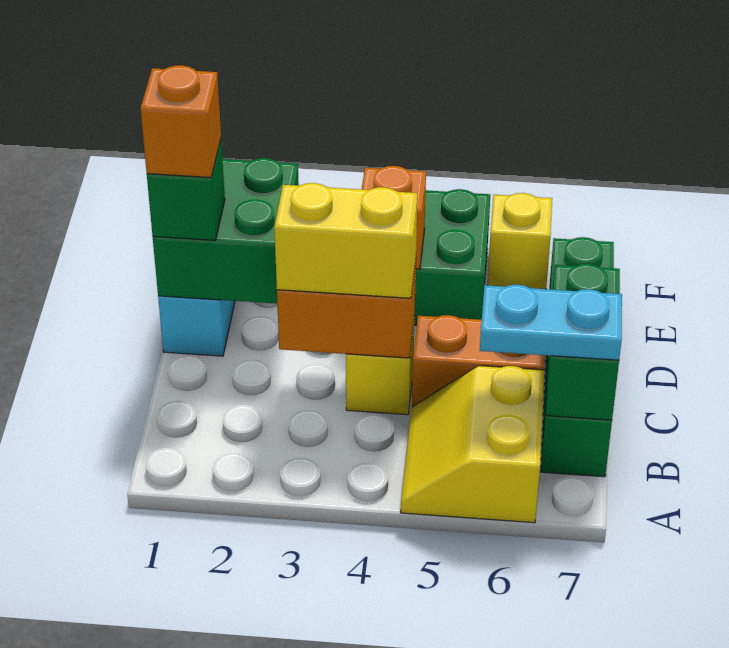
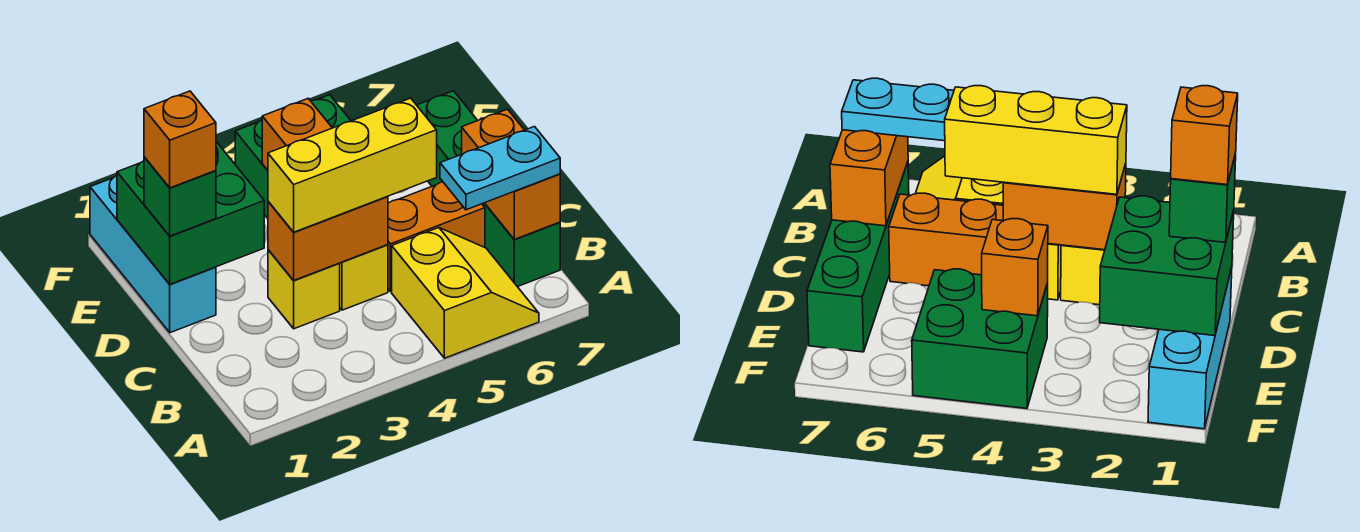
yellow 2x2 slope [401,366,544,523] -> yellow 2x2 slope turned to [392,228,539,358]
green 1x2 brick [546,264,620,420] -> orange 1x2 brick [462,109,560,239]
yellow 1x2 brick [274,183,417,298] -> yellow 1x3 brick [268,98,437,232]
yellow 1x1 brick [488,193,552,289] -> yellow 1x1 brick moved to [268,250,340,329]

